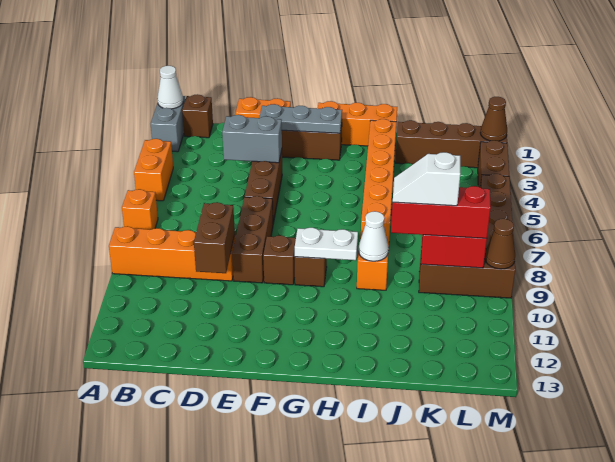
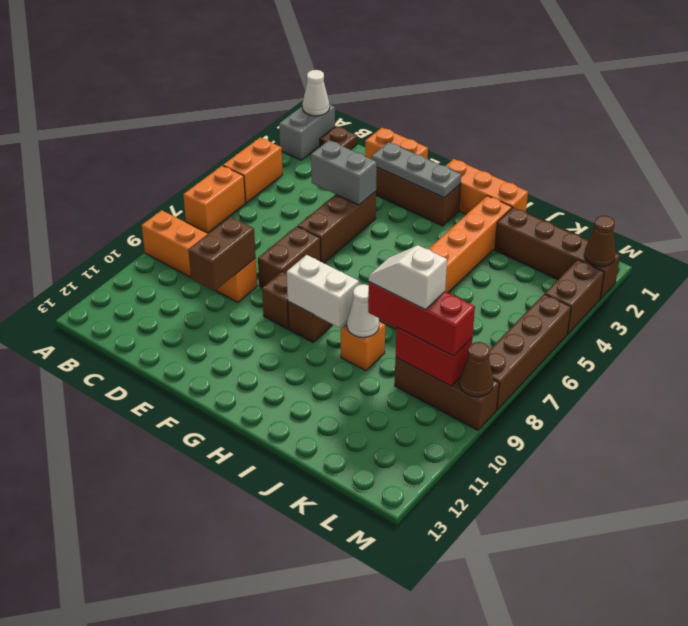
orange 1x1 brick [122,189,158,229] -> orange 1x2 brick [183,166,245,233]
brown 1x1 brick [182,94,213,138] -> brown 1x1 plate [320,126,357,150]
brown 1x3 brick [232,196,273,283] -> brown 1x2 brick [258,226,321,288]
white 1x2 plate [295,228,358,260] -> white 1x2 brick [287,255,359,327]

